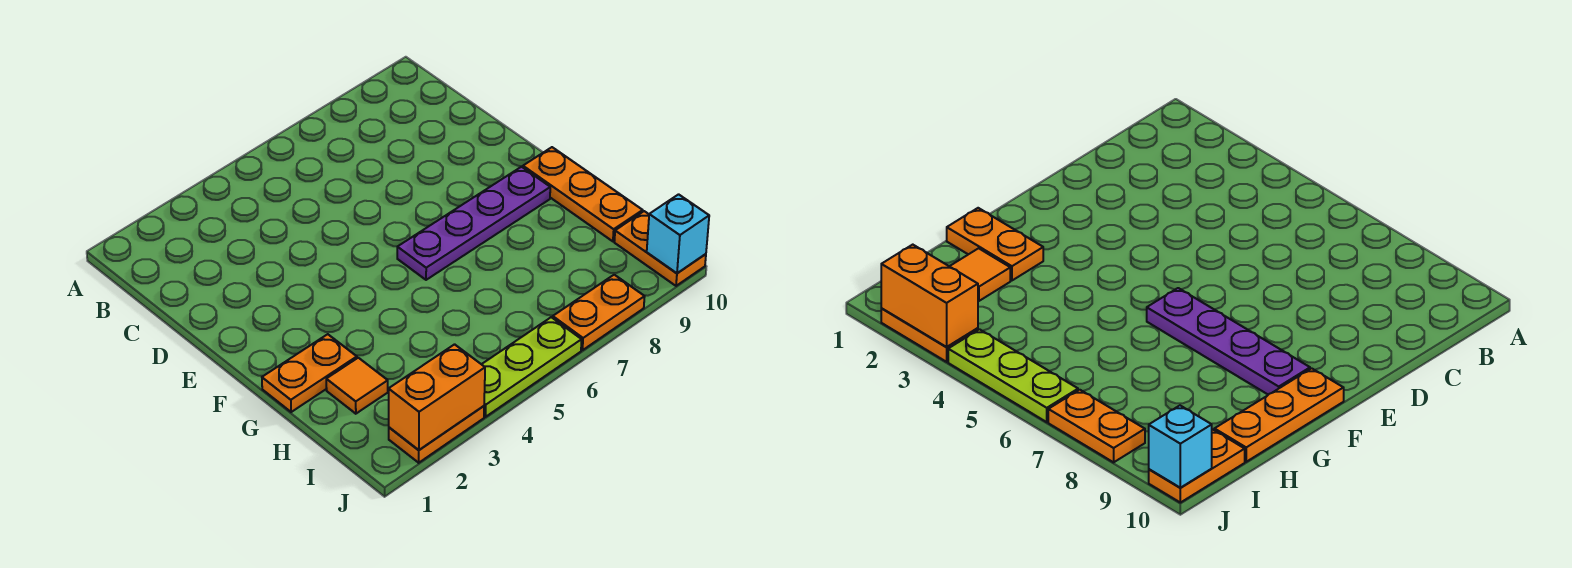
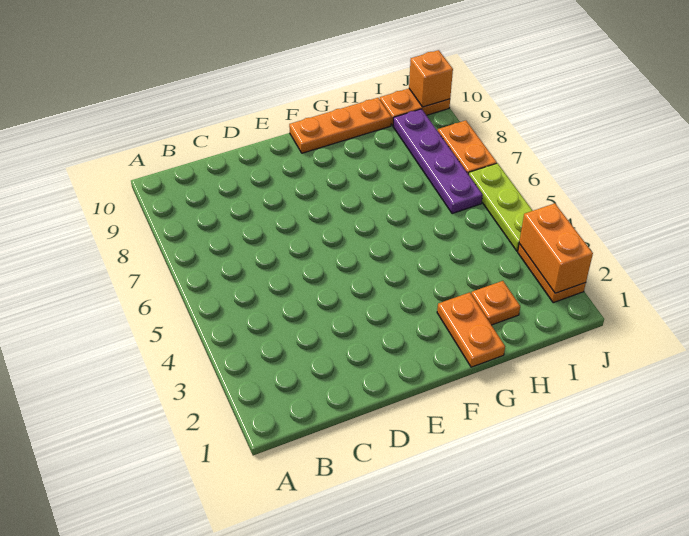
purple 1x4 plate [397,167,550,280] -> purple 1x4 plate moved to [393,109,483,214]
orange 1x1 tile [326,358,388,414] -> orange 1x1 plate [471,281,520,325]
cyan 1x1 brick [647,194,709,273] -> orange 1x1 brick [409,50,453,107]

